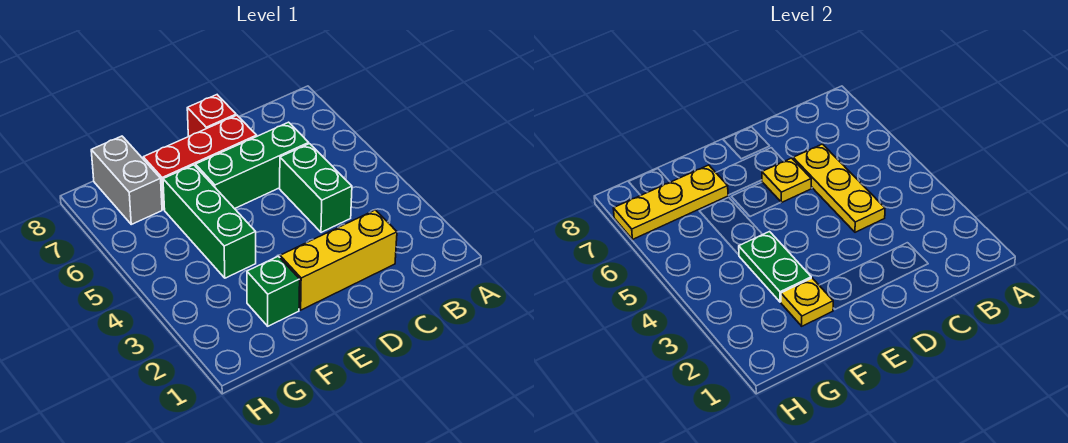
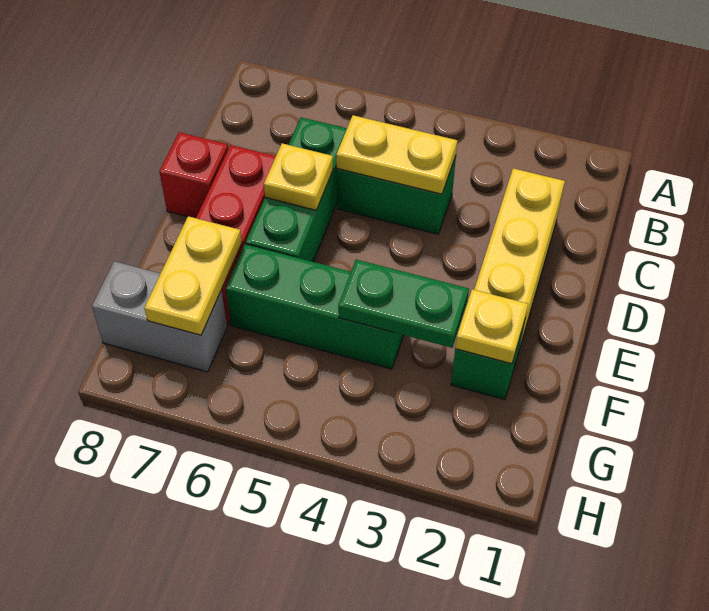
yellow 1x3 plate [793,144,885,232] -> yellow 1x2 plate [336,115,457,194]
yellow 1x3 plate [613,165,728,239] -> yellow 1x2 plate [144,216,242,335]

